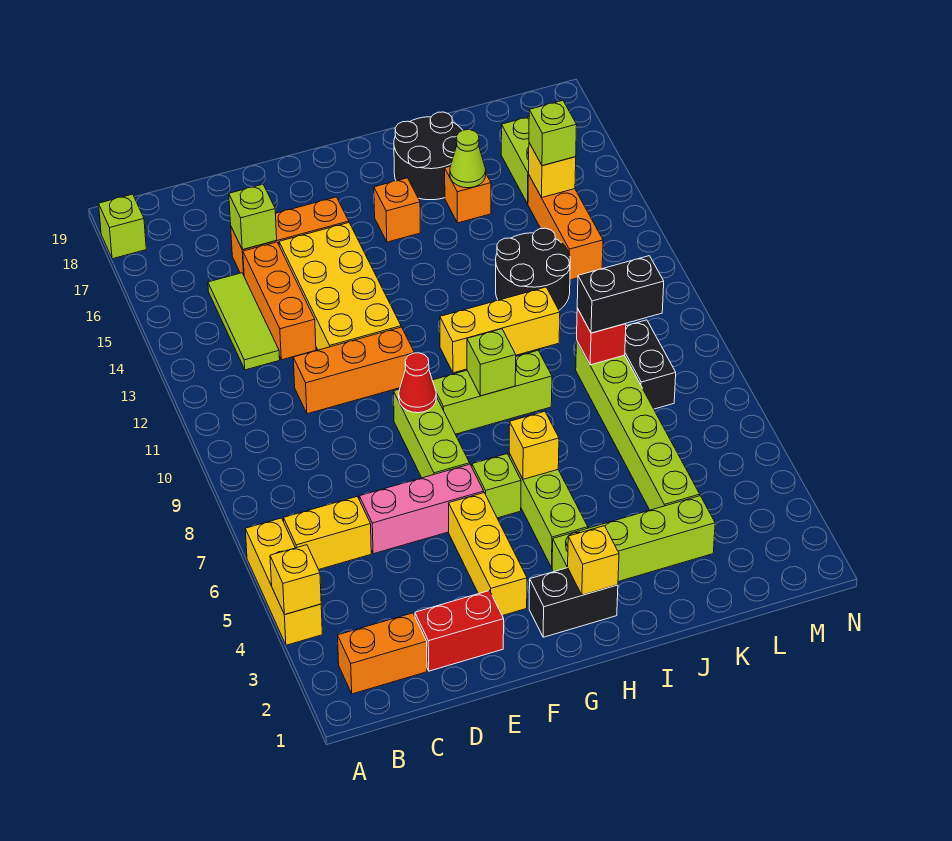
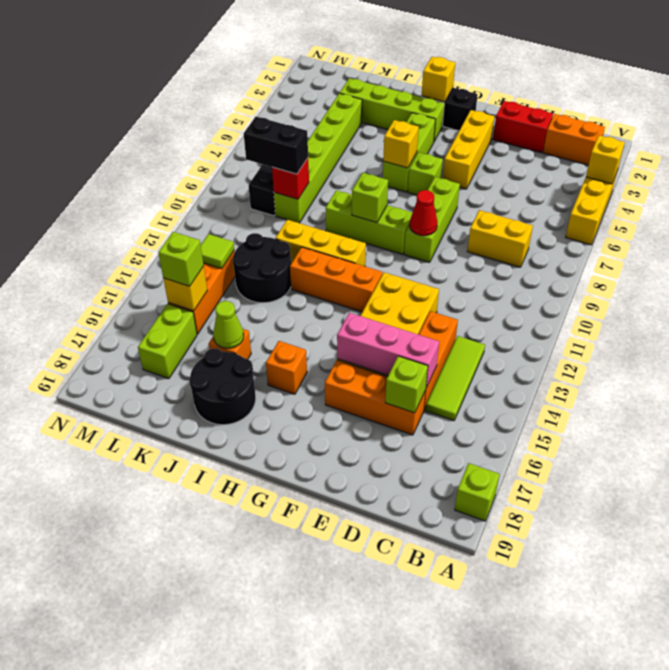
yellow 1x2 brick [284,497,371,569] -> yellow 1x2 brick moved to [467,210,533,267]
pink 1x3 brick [359,464,484,554] -> pink 1x3 brick moved to [337,313,439,388]
orange 1x3 brick [293,327,414,414] -> orange 1x3 brick moved to [290,247,382,312]
none -> lime 1x1 tile [201,234,234,269]

